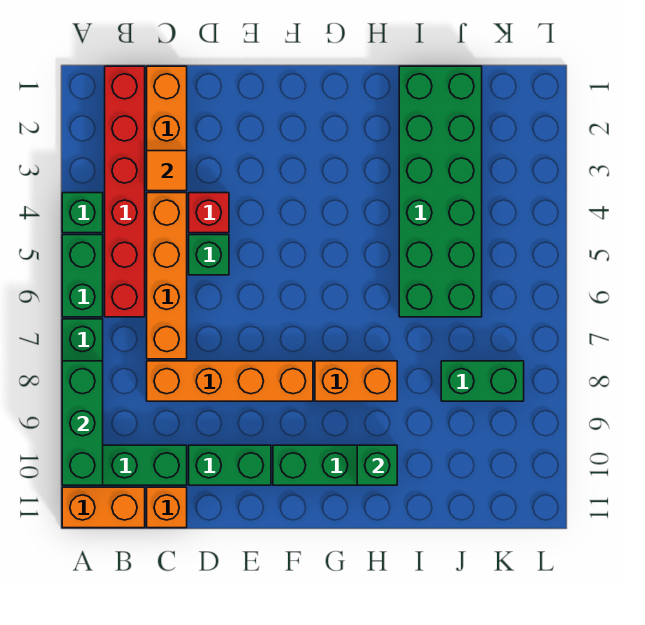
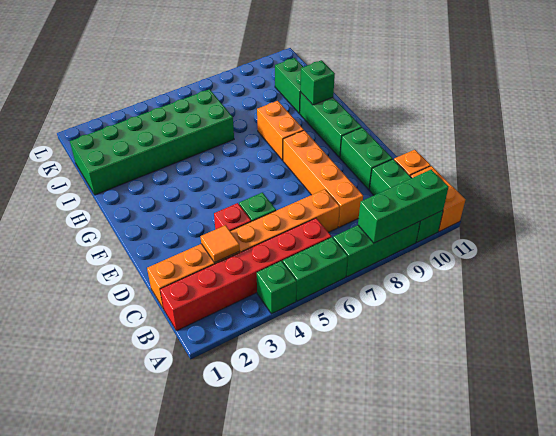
green 1x2 brick [441,361,524,401] -> green 1x2 brick moved to [275,58,303,113]

